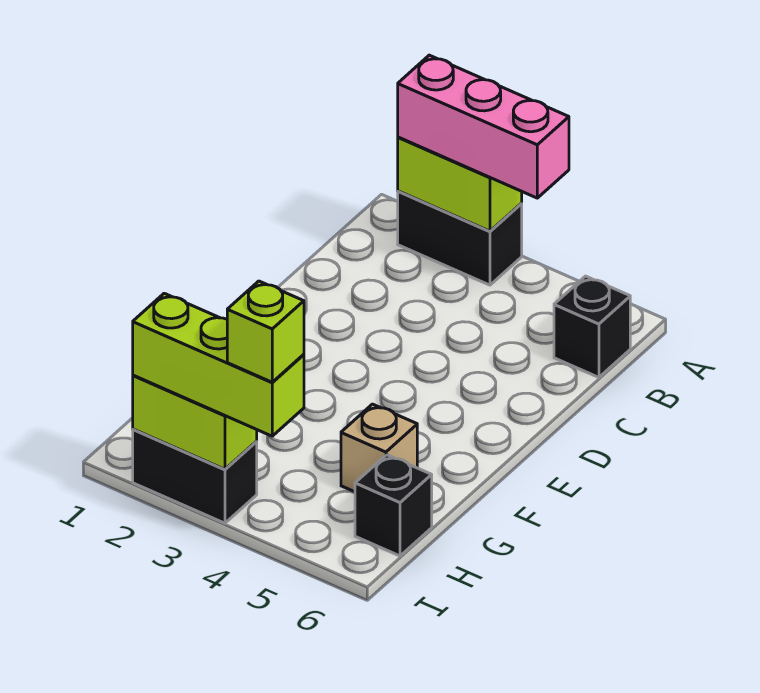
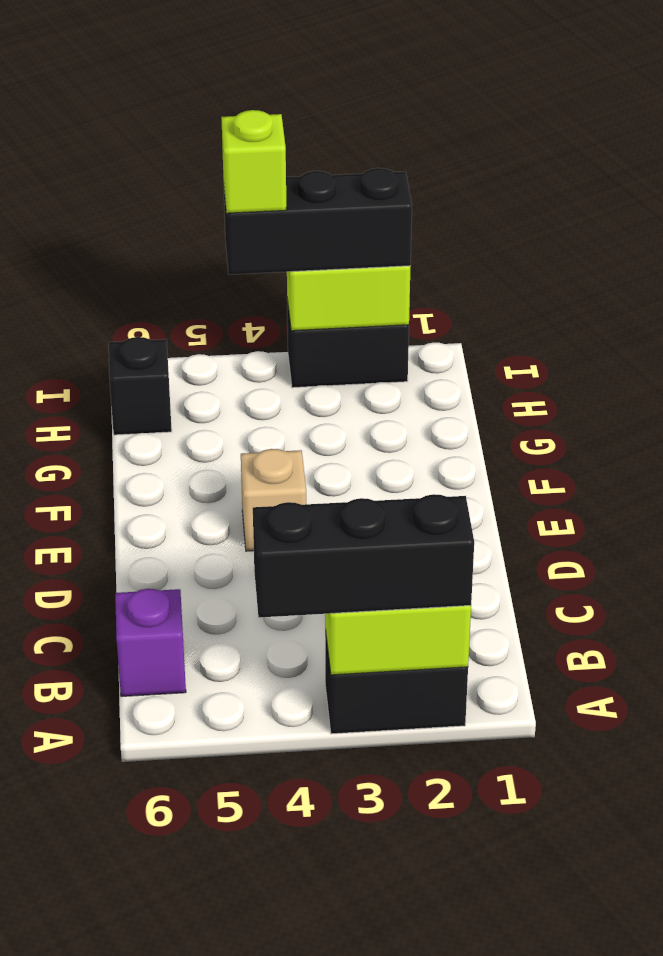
pink 1x3 brick [398,55,569,198] -> black 1x3 brick [253,494,474,617]
black 1x1 brick [554,276,630,377] -> purple 1x1 brick [115,589,186,696]
tan 1x1 brick [341,404,417,492] -> tan 1x1 brick moved to [241,449,306,551]
lime 1x3 brick [133,293,304,436] -> black 1x3 brick [224,168,412,275]

